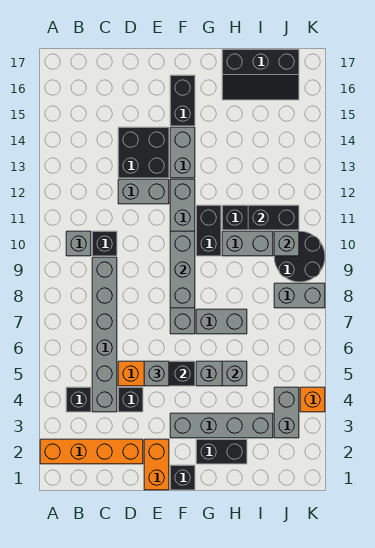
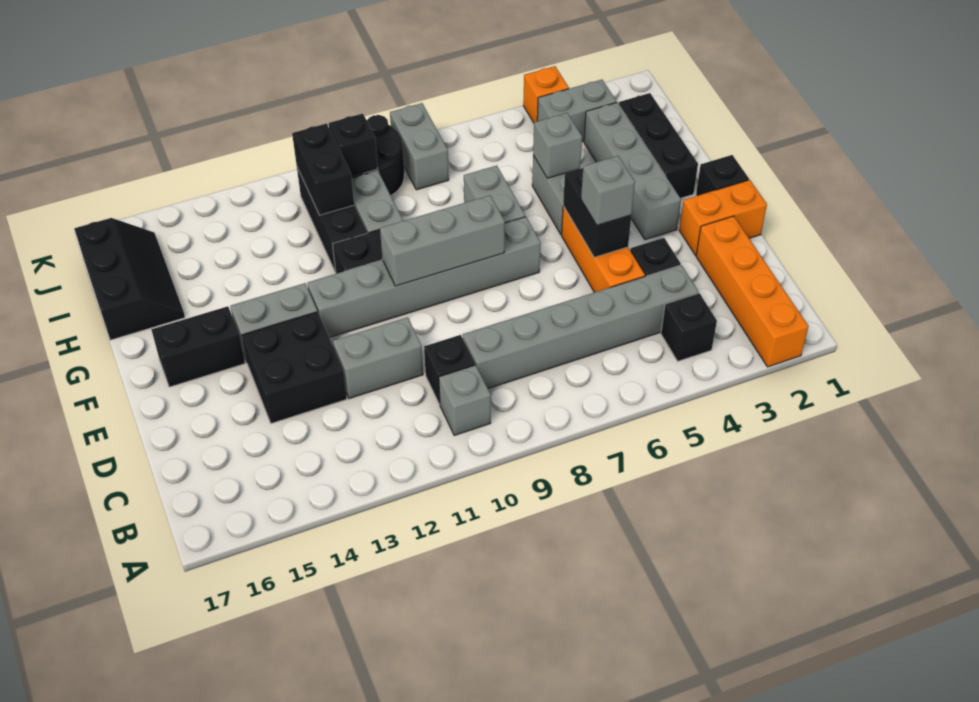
grey 1x2 brick [118,179,169,204] -> grey 1x2 brick turned to [333,317,423,398]
black 1x2 brick [196,439,247,464] -> black 1x3 brick [619,93,698,198]
grey 1x1 brick [274,231,299,256] -> black 1x1 brick [329,114,378,177]

